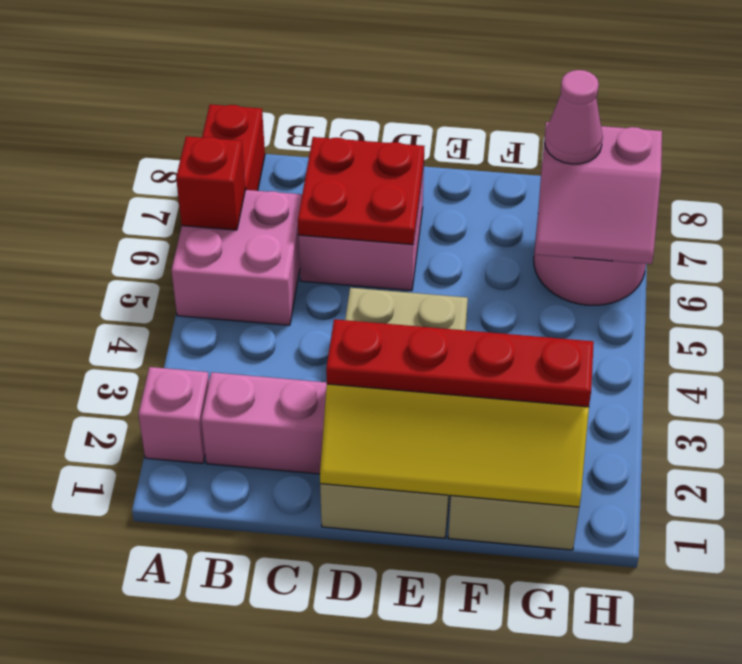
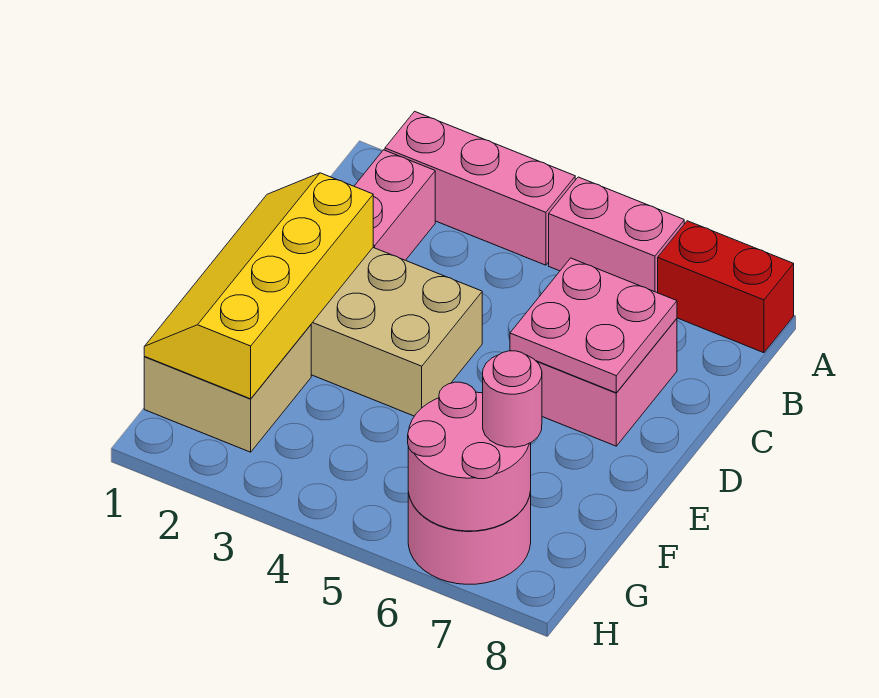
pink 1x1 brick [138,367,209,463] -> pink 1x3 brick [385,111,575,265]
pink 2x2 brick [171,190,302,325] -> pink 1x2 brick [549,177,684,293]
red 1x1 brick [176,136,245,230] -> none
red 2x2 plate [298,137,424,245] -> pink 2x2 plate [510,258,677,393]
red 1x4 plate [326,319,594,407] -> none
pink 2x2 slope [535,122,662,264] -> pink 2x2 round brick [408,382,531,531]
pink 1x1 cone [545,70,603,164] -> pink 1x1 round brick [483,351,542,447]

